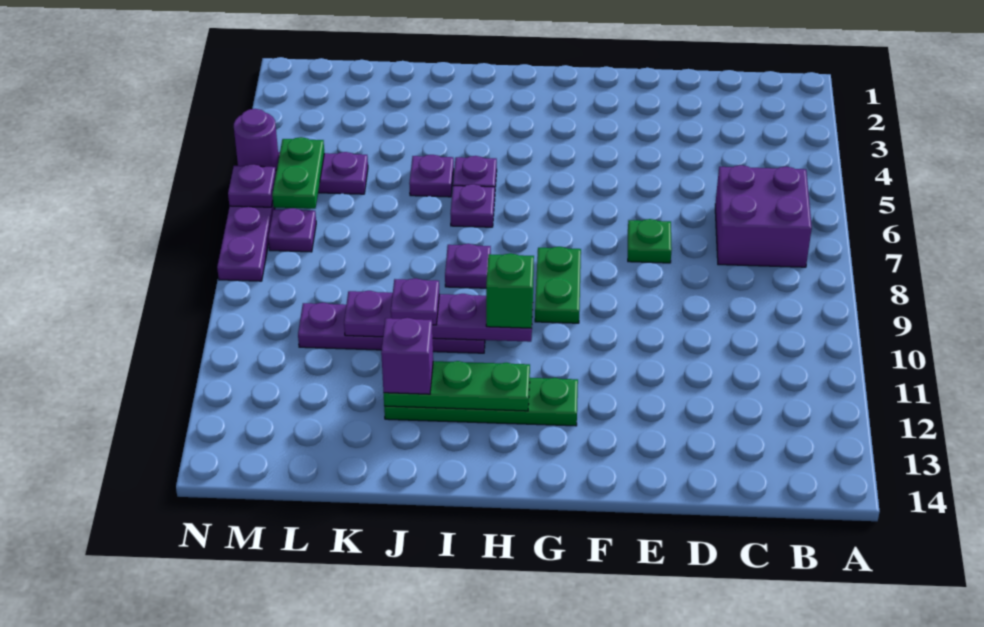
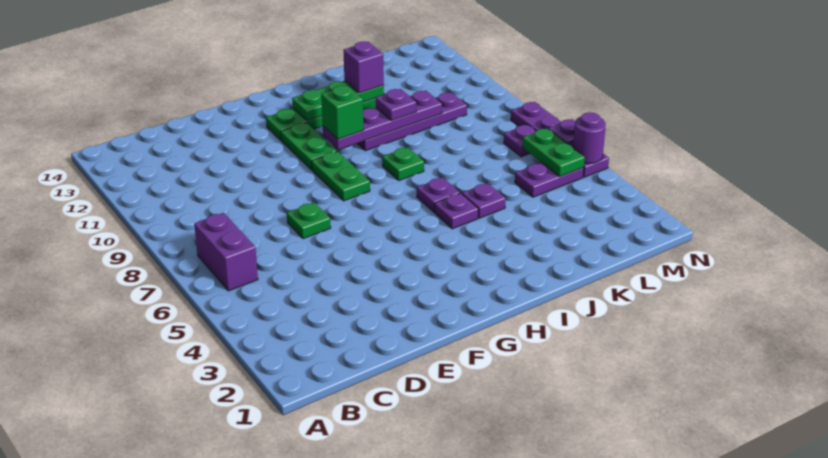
purple 2x2 brick [715,165,812,267] -> purple 1x2 brick [194,213,258,291]
none -> green 1x2 plate [281,123,337,170]
purple 1x1 plate [445,244,491,288] -> green 1x1 plate [382,147,424,180]

